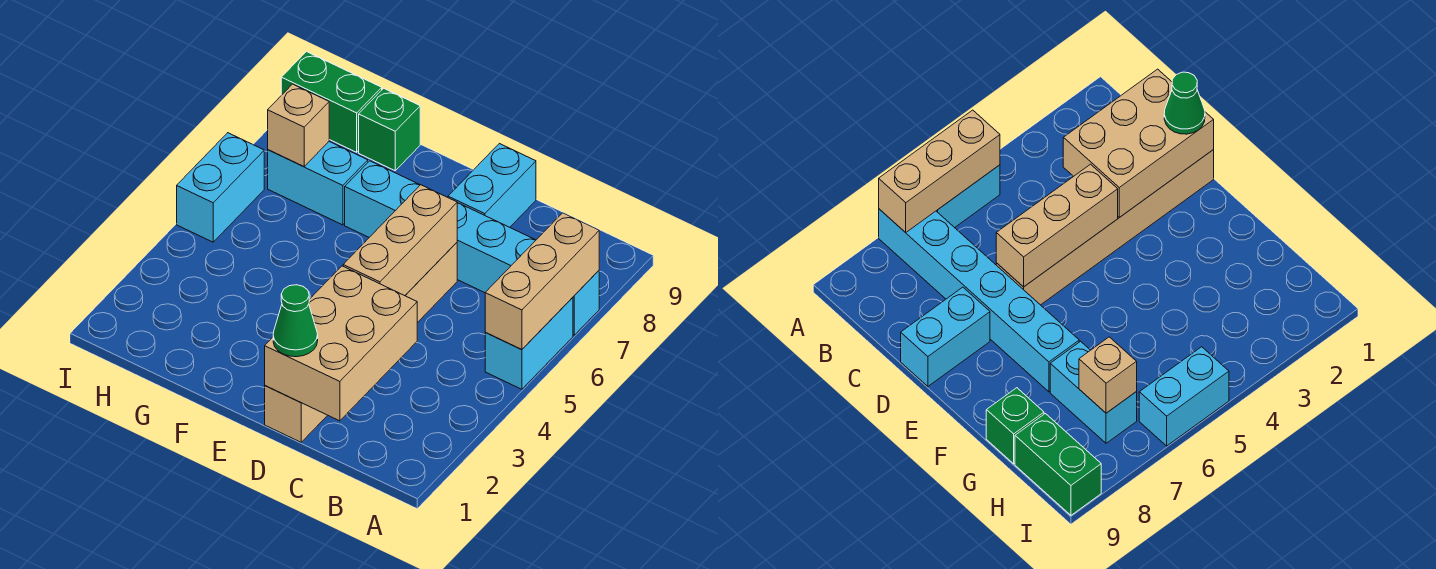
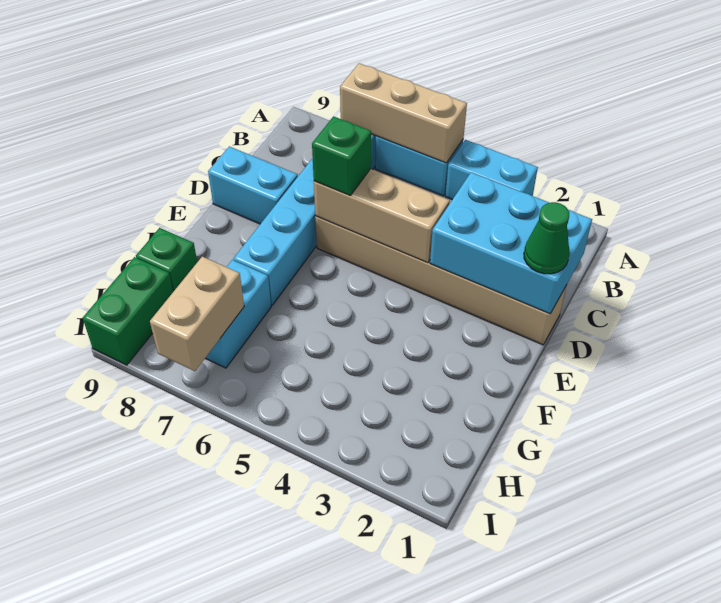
tan 2x3 brick [265,266,417,421] -> cyan 2x3 brick [430,172,592,314]
none -> green 1x1 brick [312,116,371,196]
tan 1x1 brick [268,84,329,167] -> tan 1x2 brick [150,257,244,371]
cyan 1x2 brick [177,133,264,242] -> cyan 1x2 brick moved to [445,140,538,200]

